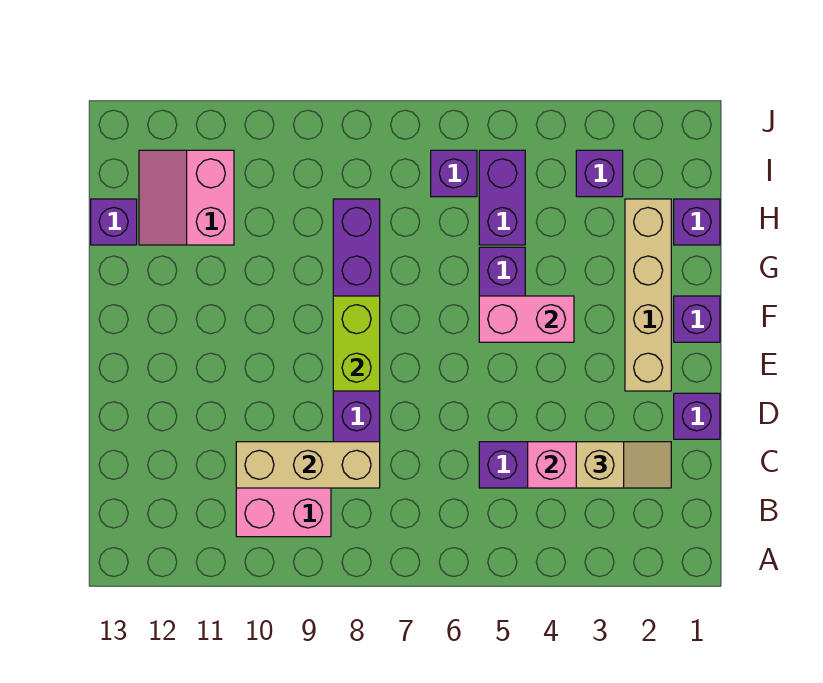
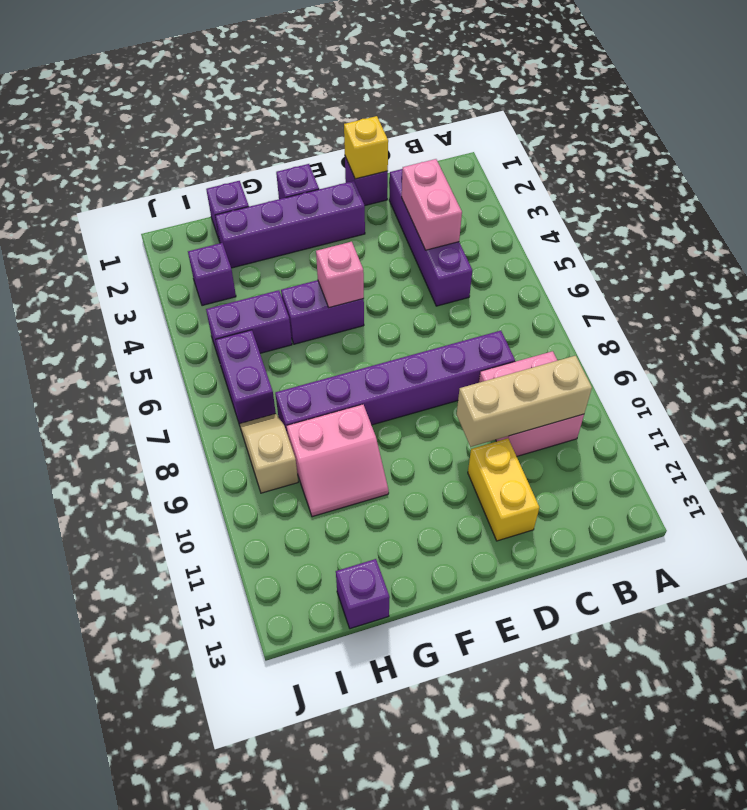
tan 1x2 slope [576,442,671,488] -> tan 1x2 slope moved to [240,414,298,493]
tan 1x3 brick [236,442,380,488] -> tan 1x3 brick turned to [457,356,592,447]
none -> yellow 1x1 brick [344,116,388,179]
none -> yellow 1x2 brick [468,438,539,541]
tan 1x4 brick [625,199,671,391] -> purple 1x4 brick [215,181,365,268]
lime 1x2 brick [333,296,380,391] -> none
pink 1x2 brick [479,296,574,342] -> pink 1x1 brick [316,242,364,308]
pink 2x2 slope [139,150,234,245] -> pink 2x2 slope moved to [287,404,389,517]
purple 1x1 brick [431,150,477,197] -> purple 1x2 brick [216,330,276,425]

